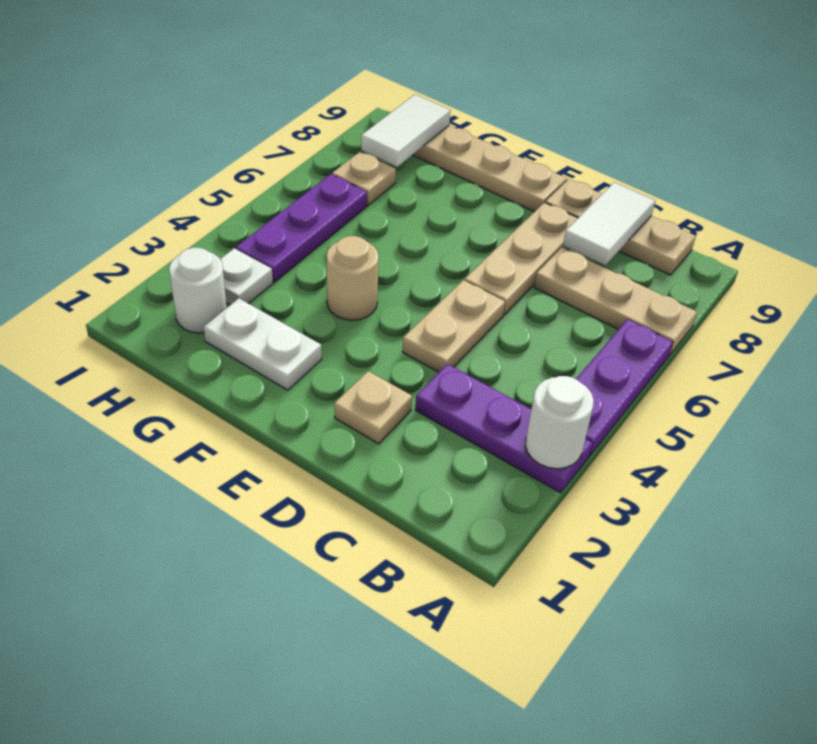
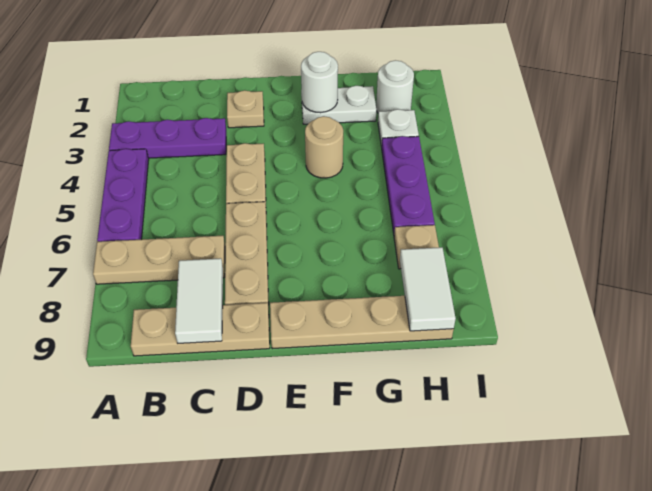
white 1x1 round brick [525,376,594,469] -> white 1x1 round brick moved to [301,52,338,113]

